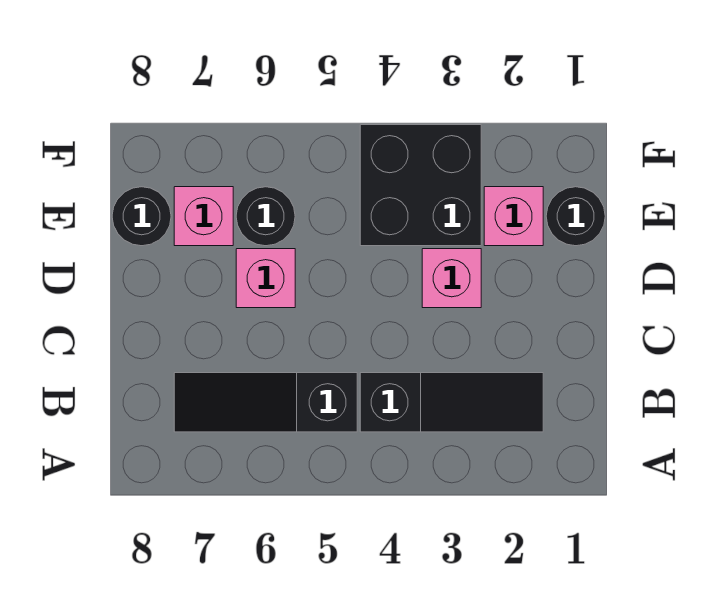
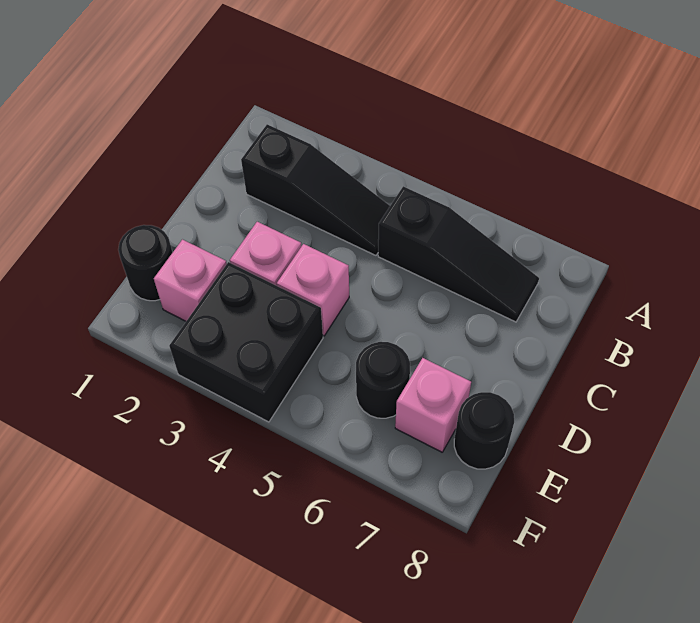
black 1x3 slope [360,373,543,432] -> black 1x3 slope turned to [241,124,390,255]
pink 1x1 brick [236,249,295,308] -> pink 1x1 brick moved to [277,244,349,336]

